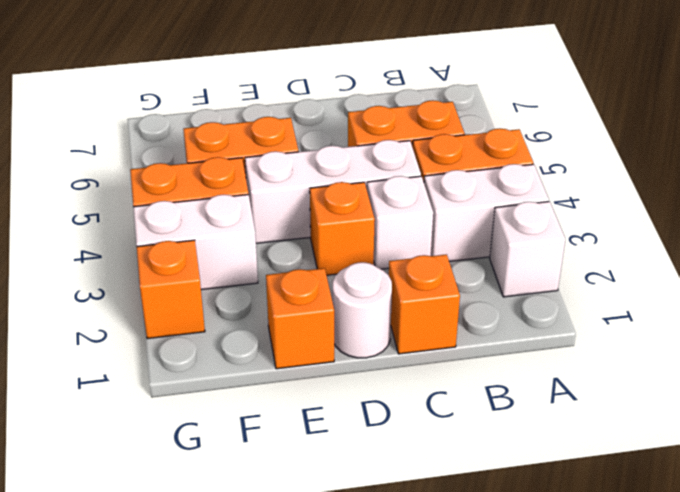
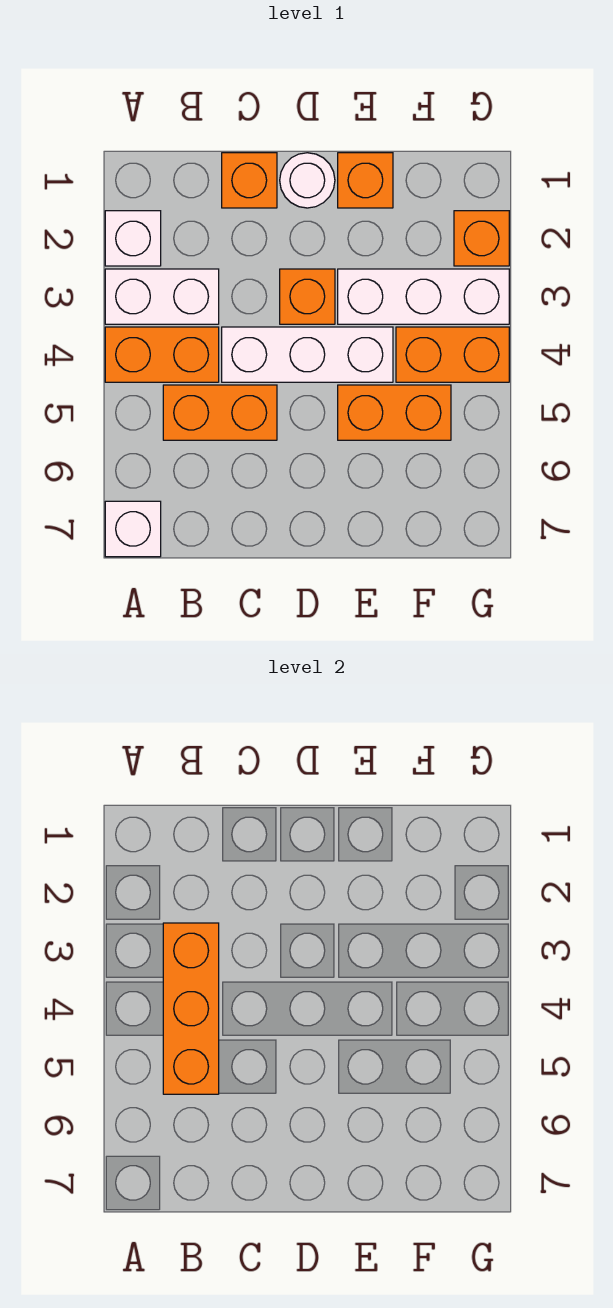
none -> orange 1x3 brick [163,923,219,1094]
white 1x1 brick [367,176,433,269] -> white 1x1 brick moved to [105,501,161,557]
white 1x2 brick [133,194,258,290] -> white 1x3 brick [338,269,509,324]

